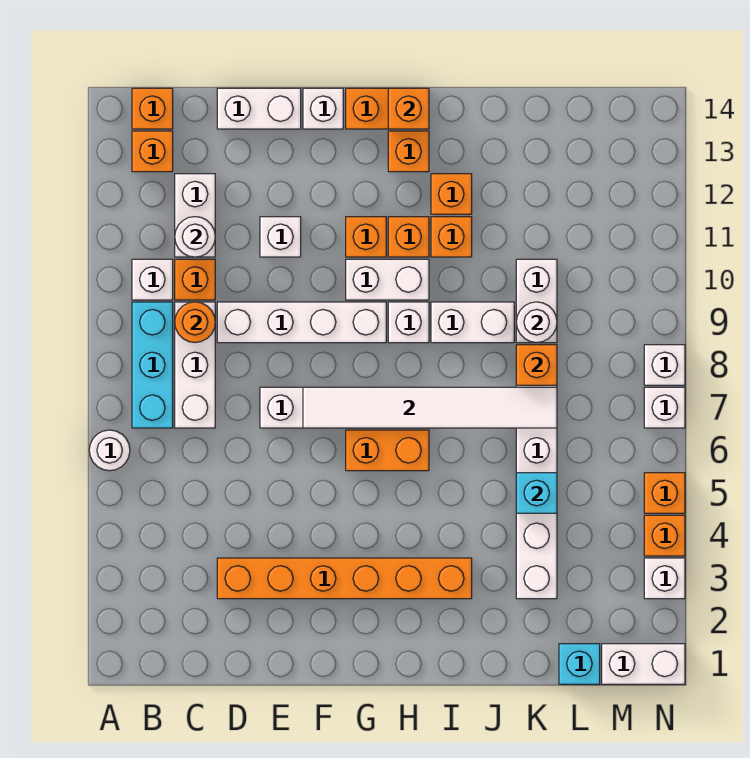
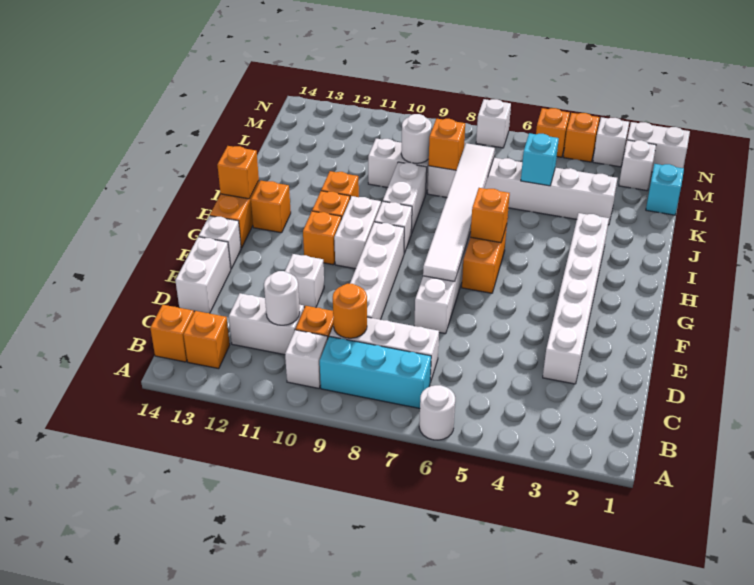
orange 1x6 brick [217,558,472,599] -> white 1x6 brick [543,213,609,384]
orange 1x1 brick [431,174,472,214] -> orange 1x1 brick moved to [470,188,510,243]
white 1x2 brick [602,644,685,684] -> white 1x2 brick turned to [627,122,690,172]
white 1x1 brick [644,345,685,385] -> white 1x1 brick moved to [619,140,656,191]

